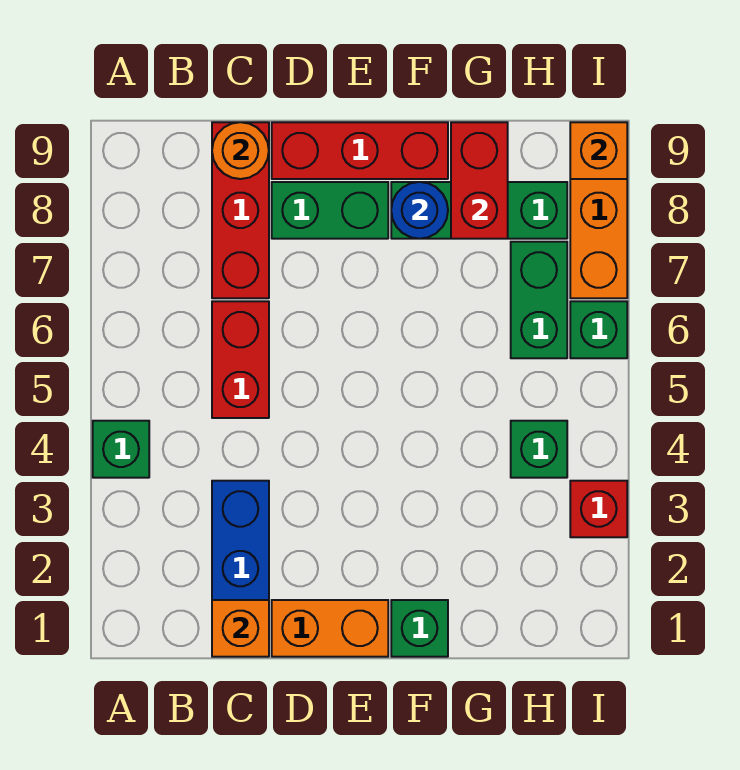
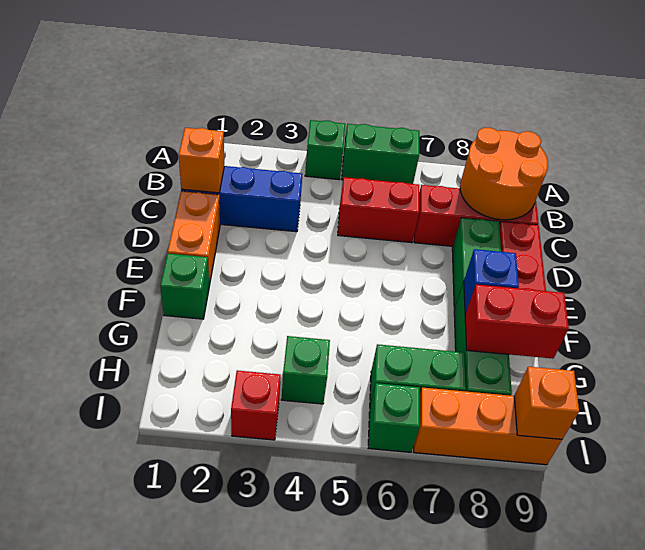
none -> green 1x2 brick [342,124,419,184]
orange 1x1 round brick [212,122,269,179] -> orange 2x2 round brick [460,127,548,220]
blue 1x1 round brick [391,182,448,239] -> blue 1x1 brick [464,249,519,314]

